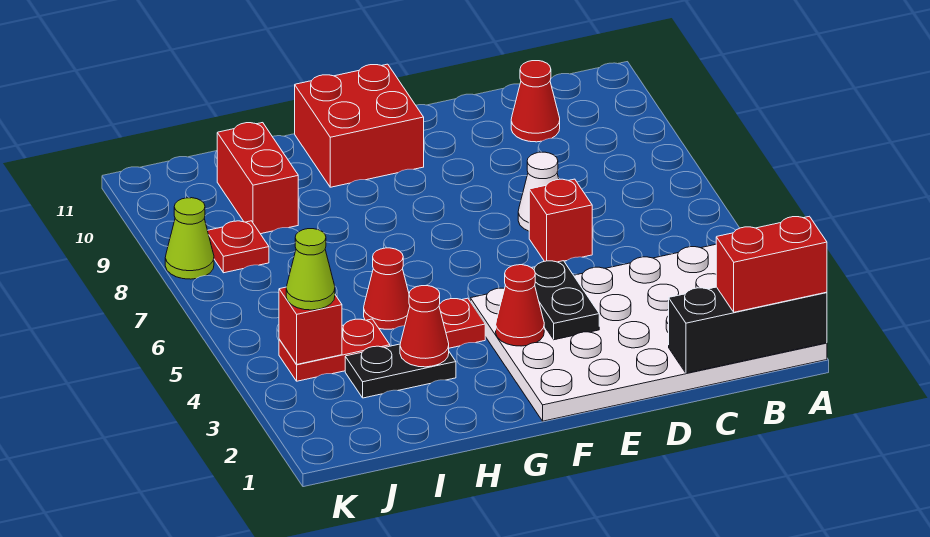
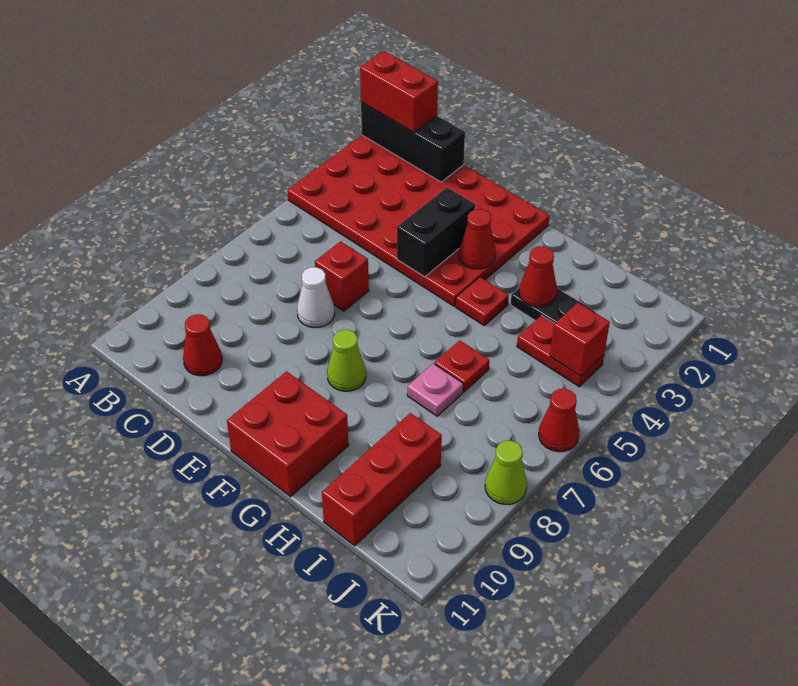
white 4x6 plate [470,245,827,421] -> red 4x6 plate [287,135,550,306]
black 1x2 plate [532,261,599,340] -> black 1x2 brick [397,188,475,277]
red 1x1 cone [364,248,410,329] -> red 1x1 cone moved to [539,389,579,452]
none -> pink 1x1 plate [407,363,463,416]
red 1x2 brick [217,123,298,234] -> red 1x3 brick [322,413,442,546]
lime 1x1 cone [286,229,335,310] -> lime 1x1 cone moved to [327,330,366,391]
red 1x1 plate [208,221,269,273] -> red 1x1 plate moved to [435,340,489,392]

